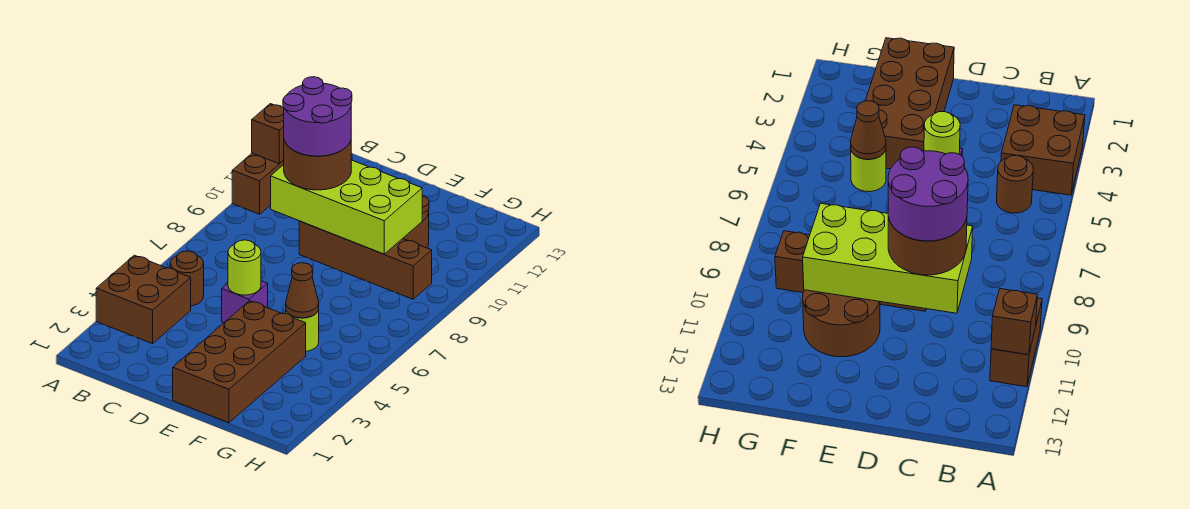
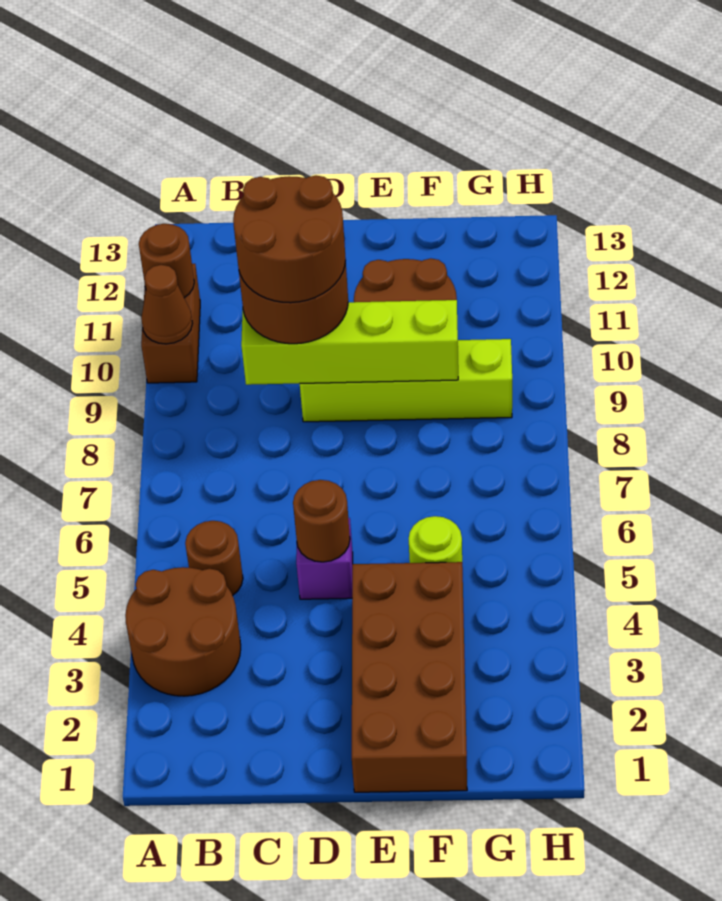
brown 2x2 brick [96,255,191,344] -> brown 2x2 round brick [125,567,241,696]
brown 1x1 brick [252,104,284,164] -> brown 1x1 round brick [139,224,194,298]
lime 2x4 brick [271,160,422,254] -> lime 1x4 brick [241,300,458,385]
purple 2x2 round brick [283,77,352,156] -> brown 2x2 round brick [233,175,346,303]
lime 1x1 round brick [228,240,261,295] -> brown 1x1 round brick [293,480,350,562]
brown 1x4 brick [299,221,432,299] -> lime 1x4 brick [300,339,512,422]
brown 1x1 cone [286,263,319,318] -> brown 1x1 cone moved to [141,265,193,344]

